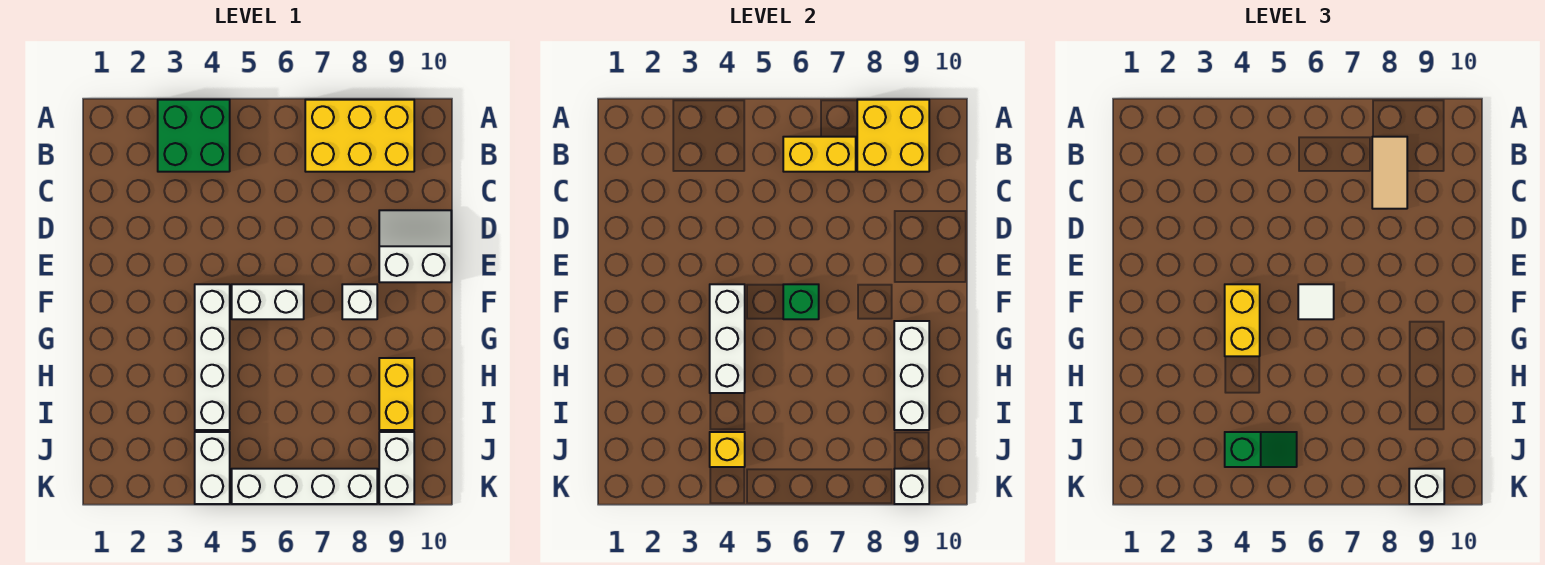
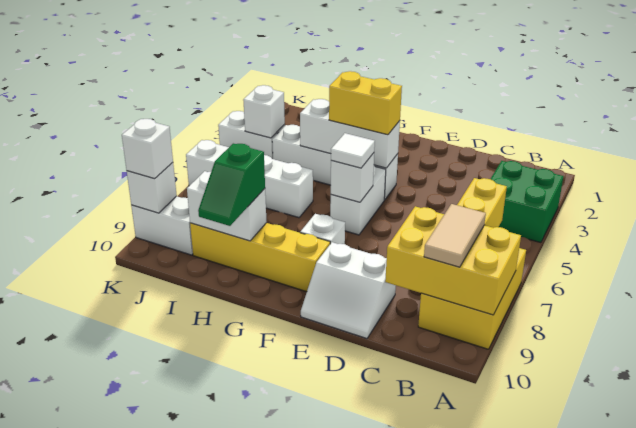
yellow 2x2 brick [857,100,929,172] -> yellow 2x3 brick [385,206,521,315]
tan 1x2 tile [1372,137,1407,209] -> tan 1x2 tile turned to [424,204,486,267]
white 2x2 slope [379,210,451,282] -> white 2x2 slope turned to [301,242,396,339]
green 1x1 brick [783,284,819,319] -> white 1x1 brick [331,153,374,202]
white 1x3 brick [894,321,929,430] -> white 1x2 brick [187,171,267,241]
yellow 1x2 brick [379,358,414,430] -> yellow 1x4 brick [190,223,330,292]
yellow 1x1 brick [710,432,745,467] -> white 1x1 brick [243,85,285,138]
green 1x2 slope [1225,432,1297,467] -> green 1x2 slope moved to [198,144,265,226]
white 1x4 brick [232,469,377,504] -> white 1x4 brick turned to [186,140,313,218]

